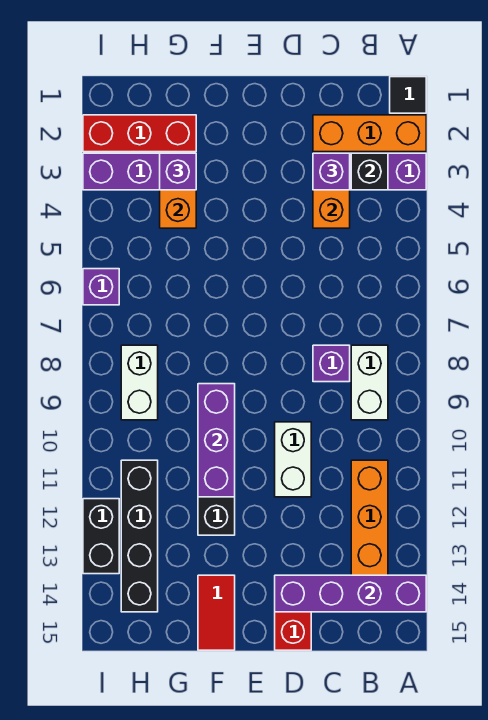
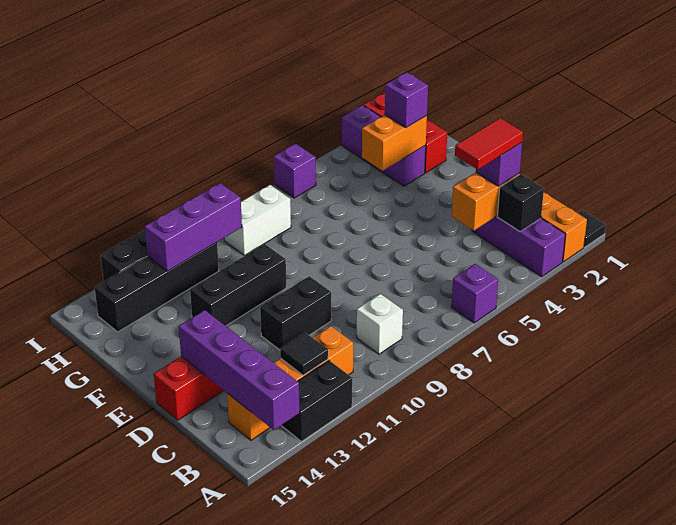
none -> black 1x2 brick [281,361,352,442]
white 1x2 brick [351,345,388,420] -> white 1x1 brick [357,294,403,354]
none -> black 1x1 tile [280,333,328,375]
purple 1x1 brick [313,345,350,382] -> purple 1x1 brick moved to [451,264,498,323]
white 1x2 brick [275,422,311,497] -> black 1x2 brick [260,276,331,350]
purple 1x3 brick [198,384,235,497] -> purple 1x3 brick moved to [145,183,242,271]
red 1x2 tile [198,575,235,650] -> red 1x2 tile moved to [455,118,523,170]

